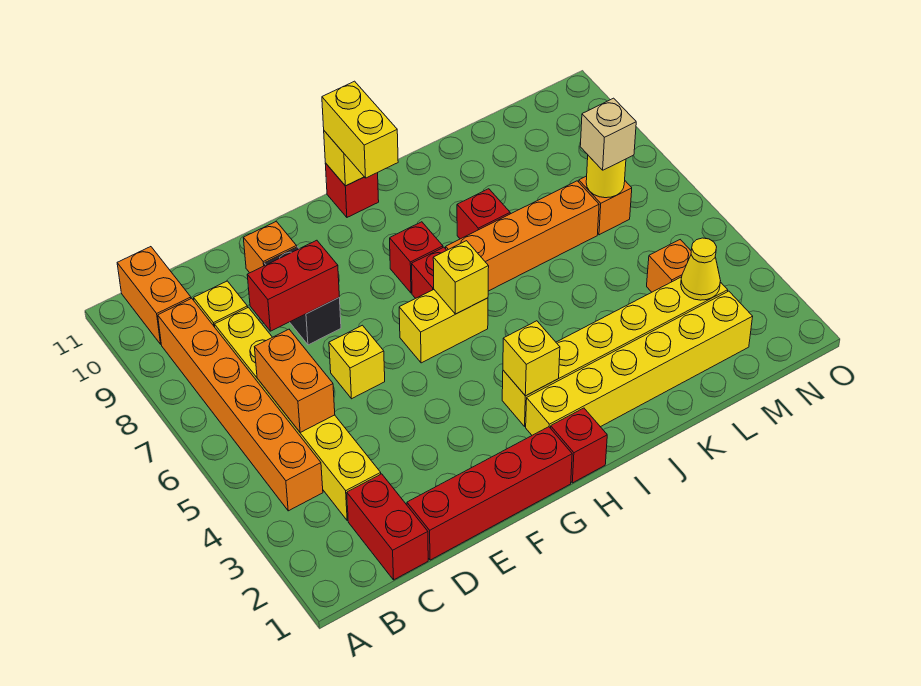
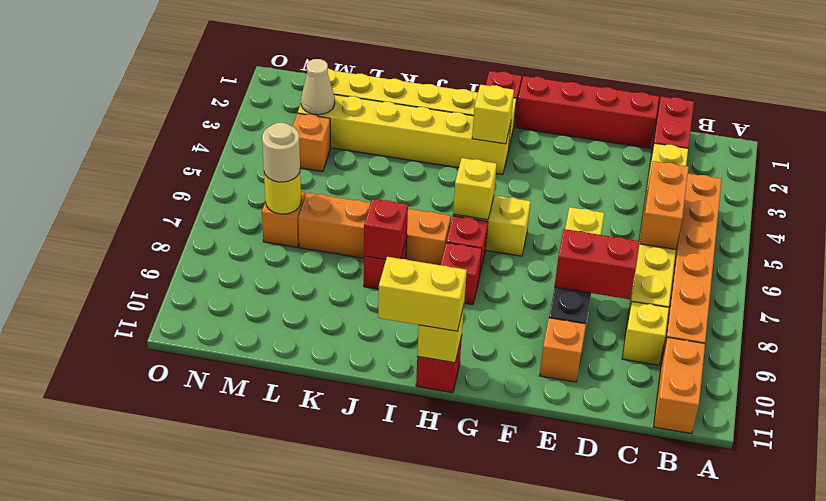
yellow 1x2 brick [322,81,398,178] -> yellow 1x2 brick turned to [378,257,467,331]
none -> red 1x1 brick [364,199,408,260]
yellow 1x1 cone [681,238,721,300] -> tan 1x1 cone [301,59,335,115]
tan 1x1 brick [580,98,636,170] -> tan 1x1 round brick [262,123,300,182]

